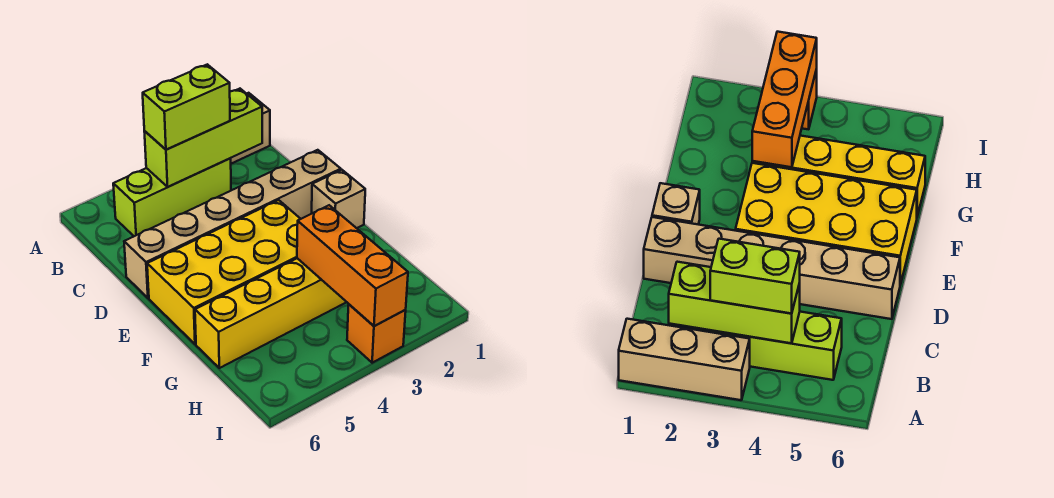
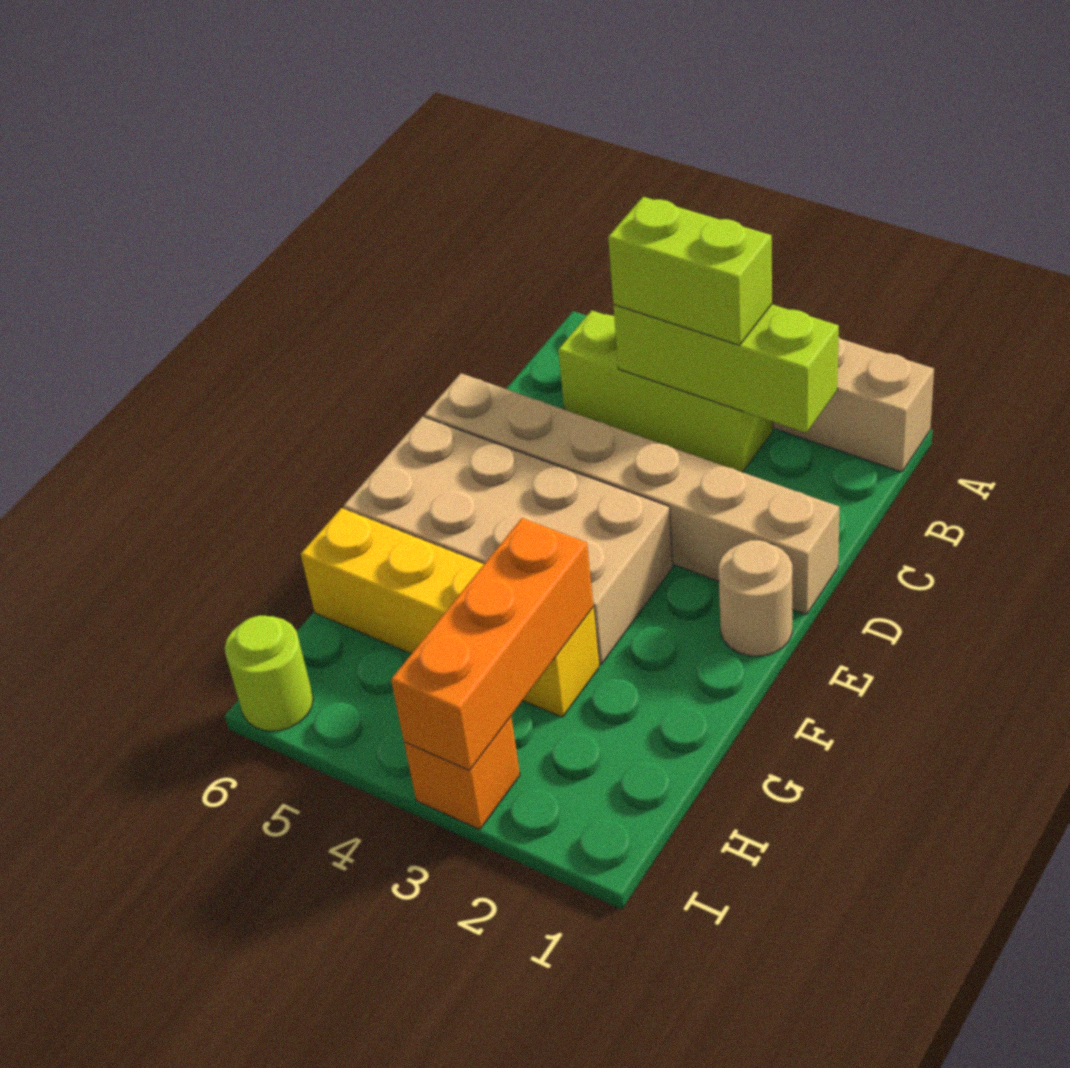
tan 1x1 brick [312,170,365,228] -> tan 1x1 round brick [719,540,792,656]
yellow 2x4 brick [147,200,300,344] -> tan 2x4 brick [344,417,673,664]
none -> lime 1x1 round brick [225,616,313,731]

